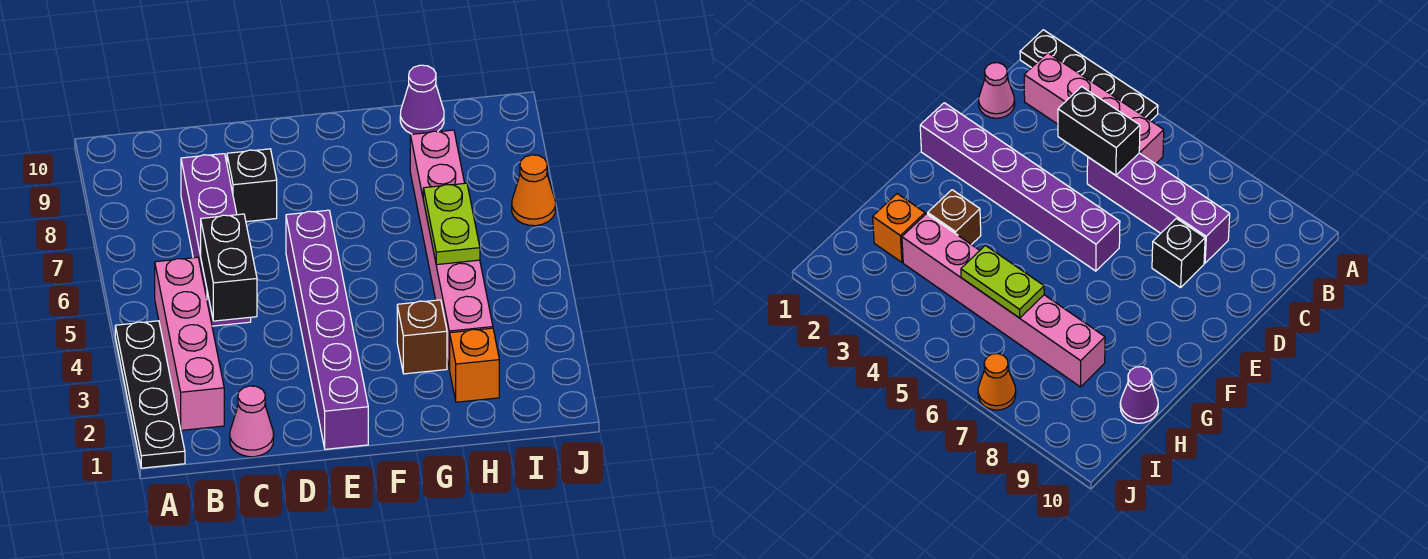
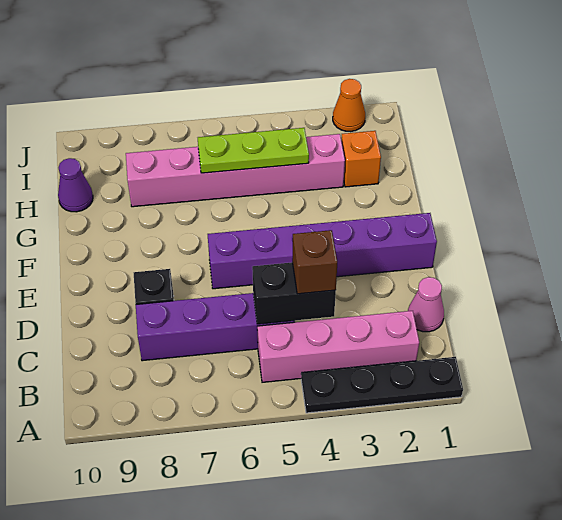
brown 1x1 brick [397,300,447,374] -> brown 1x1 brick moved to [292,230,337,294]
lime 1x2 plate [423,183,480,265] -> lime 1x3 plate [198,128,309,173]
orange 1x1 cone [512,155,555,226] -> orange 1x1 cone moved to [333,79,365,132]

